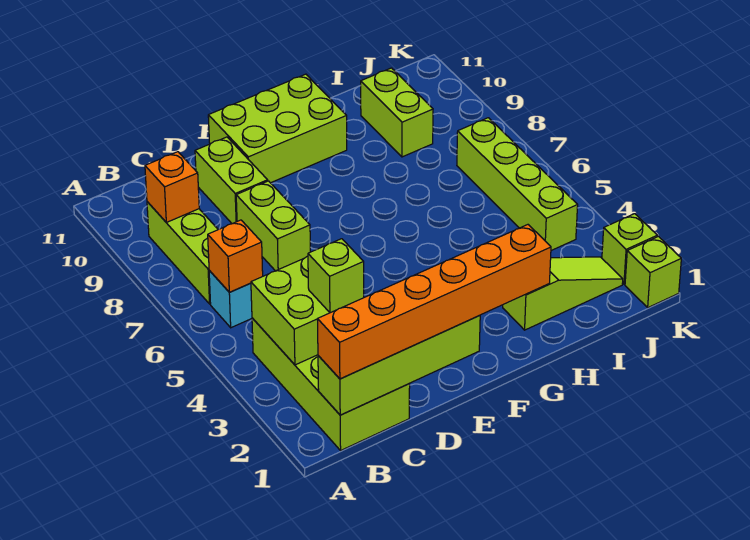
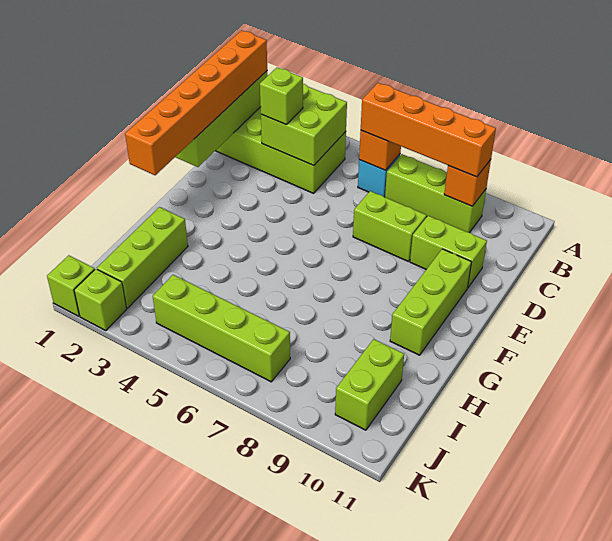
none -> orange 1x4 brick [361,83,496,177]
lime 2x3 brick [208,74,347,183] -> lime 1x3 brick [390,249,471,355]
lime 1x3 slope [503,257,623,330] -> lime 1x3 brick [97,207,188,308]
lime 1x2 brick [360,68,433,157] -> lime 1x2 brick turned to [335,339,404,430]

